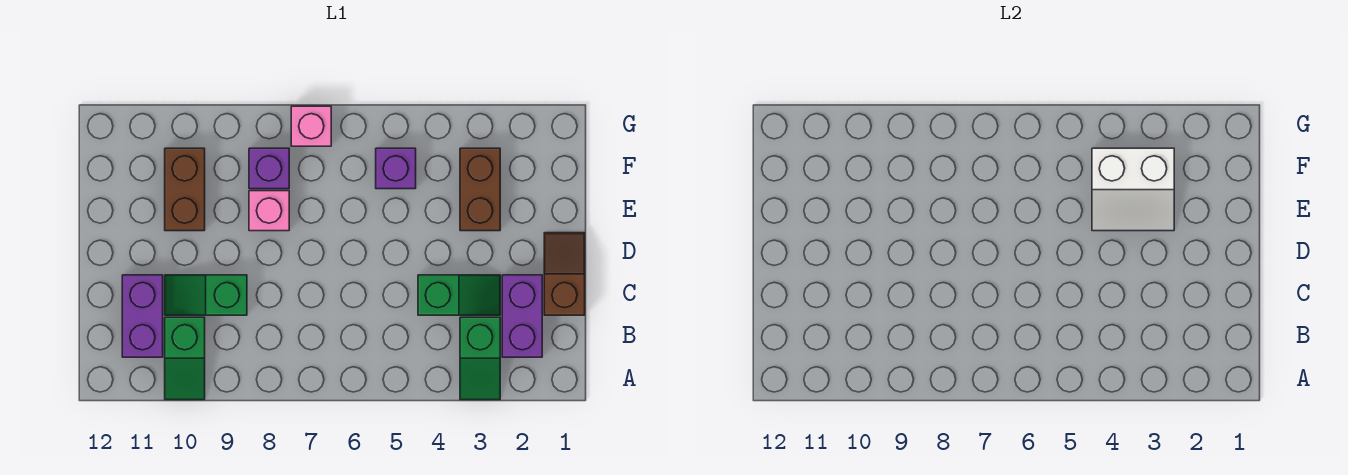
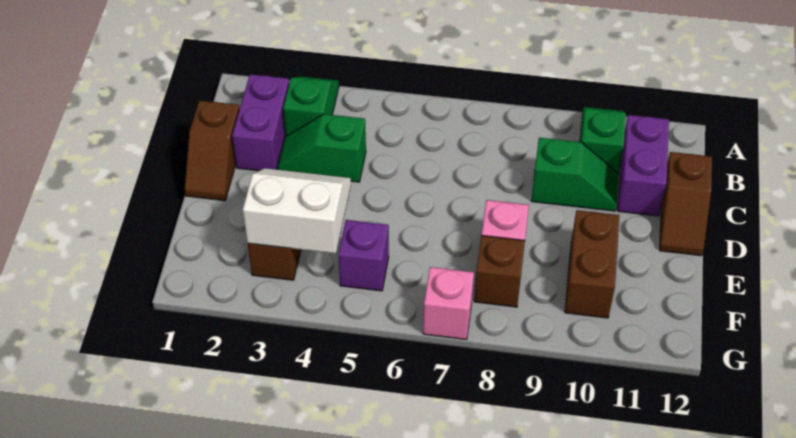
none -> brown 1x2 slope [660,152,712,256]
purple 1x1 brick [249,148,289,189] -> brown 1x1 brick [474,236,525,307]

